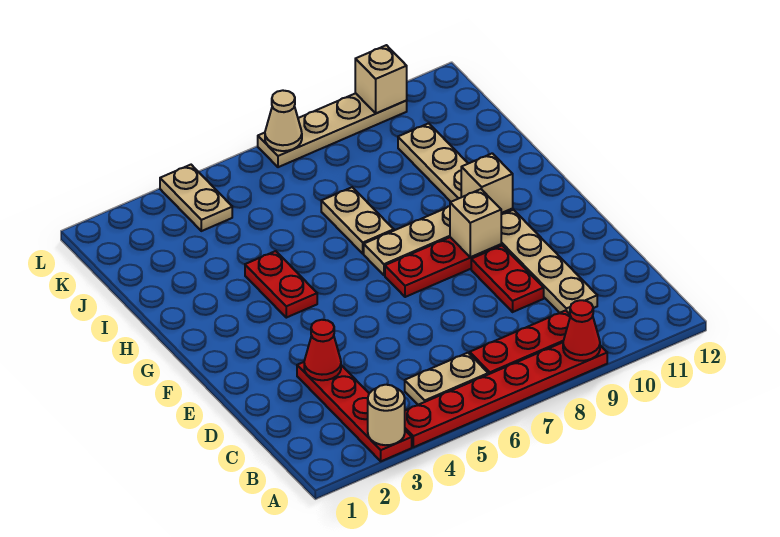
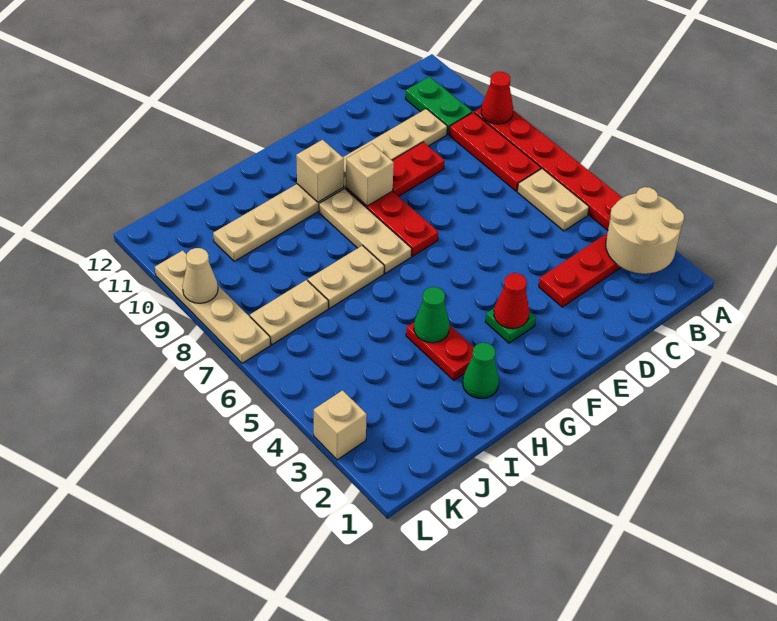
tan 1x1 round brick [368,385,405,445] -> tan 2x2 round brick [606,187,684,274]
none -> green 1x2 plate [406,77,472,134]
red 1x1 cone [304,320,341,380] -> red 1x1 cone moved to [494,273,529,329]
none -> green 1x1 plate [485,308,536,343]
red 1x2 plate [245,251,317,318] -> red 1x2 plate turned to [406,323,474,380]
none -> green 1x1 cone [463,343,499,398]
none -> green 1x1 cone [414,287,450,343]
tan 1x2 plate [160,165,232,231] -> tan 1x2 plate moved to [250,280,328,345]
tan 1x1 cone [265,90,302,151] -> tan 1x1 cone moved to [182,248,218,303]
tan 1x1 brick [355,45,407,113] -> tan 1x1 brick moved to [314,390,367,460]

